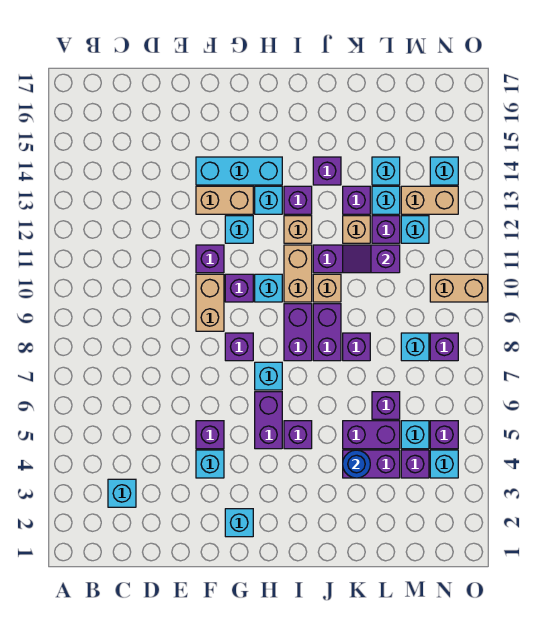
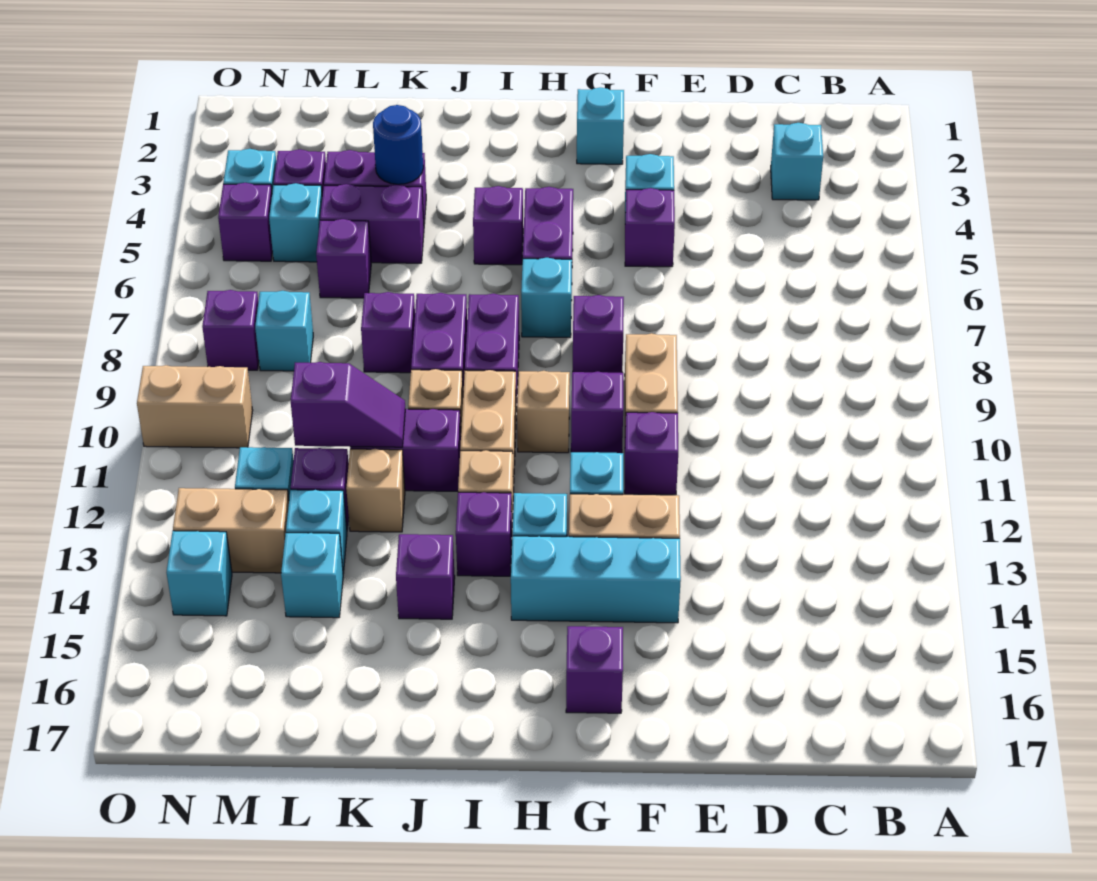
cyan 1x1 brick [255,274,282,302] -> tan 1x1 brick [517,371,570,453]
purple 1x1 brick [343,186,370,214] -> purple 1x1 brick moved to [566,626,623,713]

